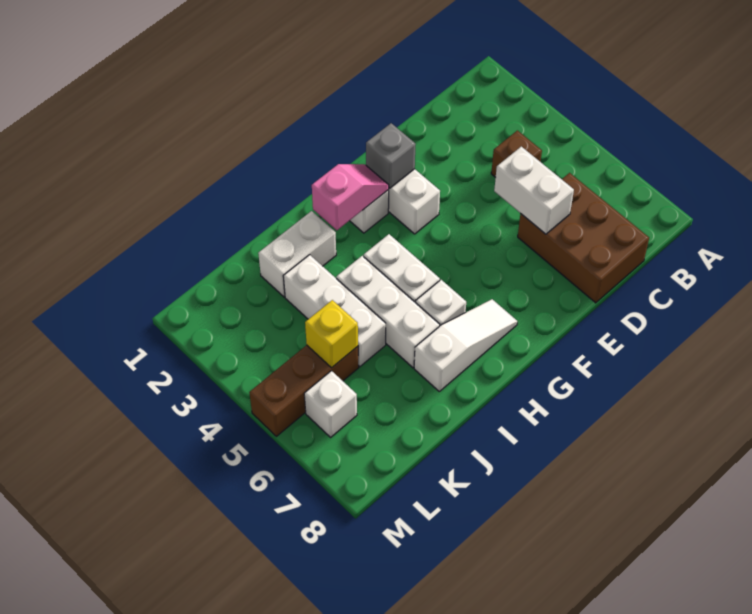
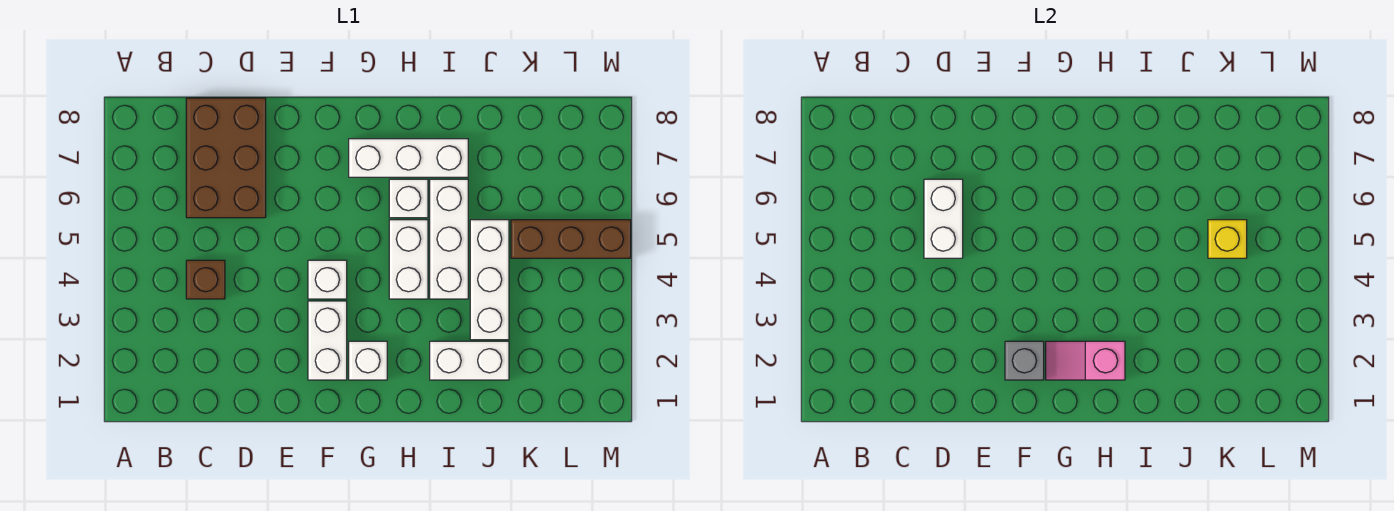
white 1x3 slope [414,299,517,391] -> white 1x3 brick [349,139,468,177]
white 1x1 brick [304,371,357,437] -> white 1x1 brick moved to [308,260,347,299]

